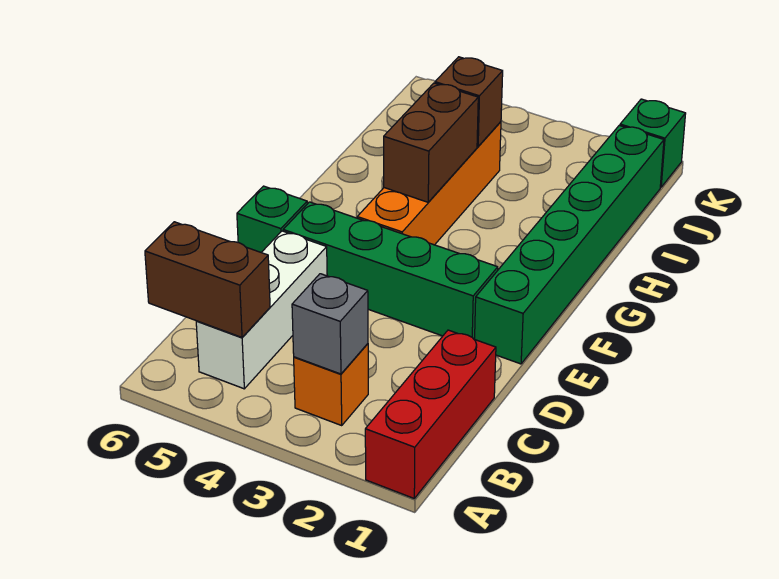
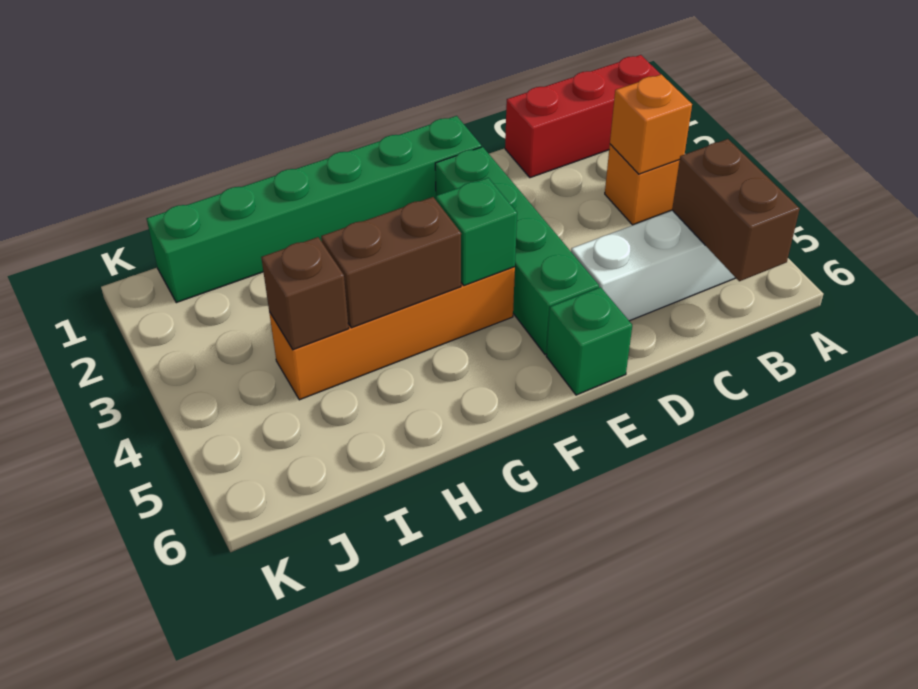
grey 1x1 brick [292,274,368,374] -> orange 1x1 brick [610,74,692,174]
green 1x1 brick [620,99,686,187] -> green 1x1 brick moved to [436,178,517,286]

